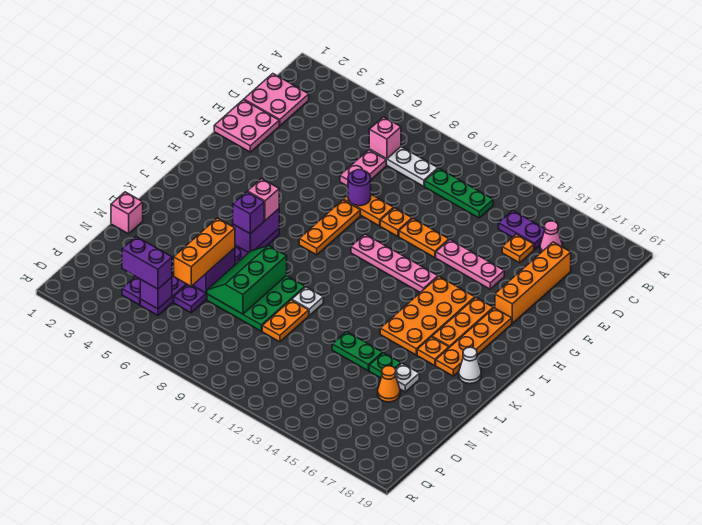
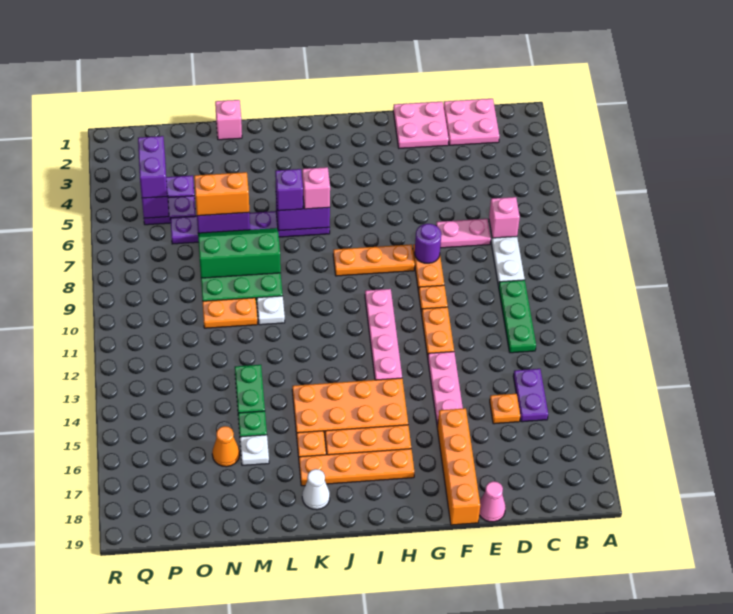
pink 1x1 cone [540,221,563,252] -> pink 1x1 cone moved to [479,481,506,522]
orange 1x4 brick [495,242,571,323] -> orange 1x4 brick turned to [437,408,480,525]
orange 1x3 brick [174,218,235,286] -> orange 1x2 brick [194,172,249,216]

